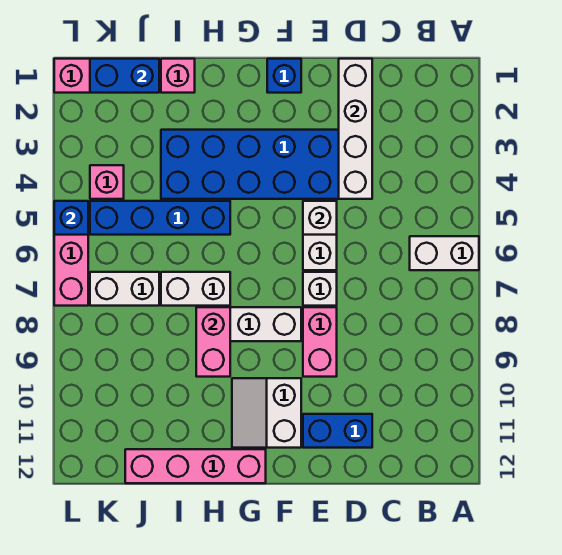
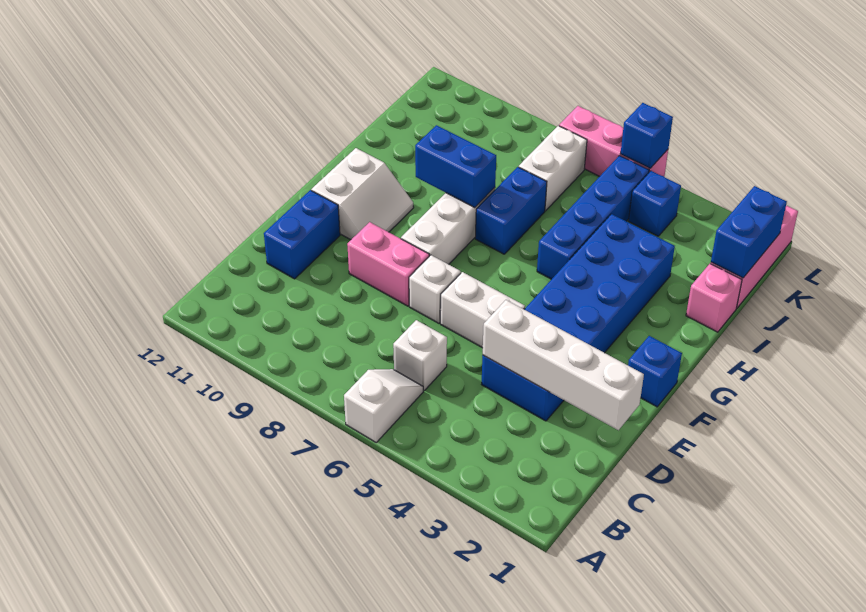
white 1x2 brick [410,236,479,270] -> white 1x2 slope [344,369,423,442]
white 1x1 brick [303,201,337,235] -> white 1x1 brick moved to [393,320,447,390]
white 2x2 slope [232,378,301,448] -> white 2x2 slope turned to [311,148,414,240]
pink 1x4 brick [125,449,266,483] -> none
white 1x2 brick [161,272,230,306] -> blue 1x2 brick [475,167,547,254]
pink 1x2 brick [196,307,230,377] -> blue 1x2 brick [415,125,496,207]
pink 1x1 brick [90,165,124,199] -> blue 1x1 brick [629,171,681,236]

